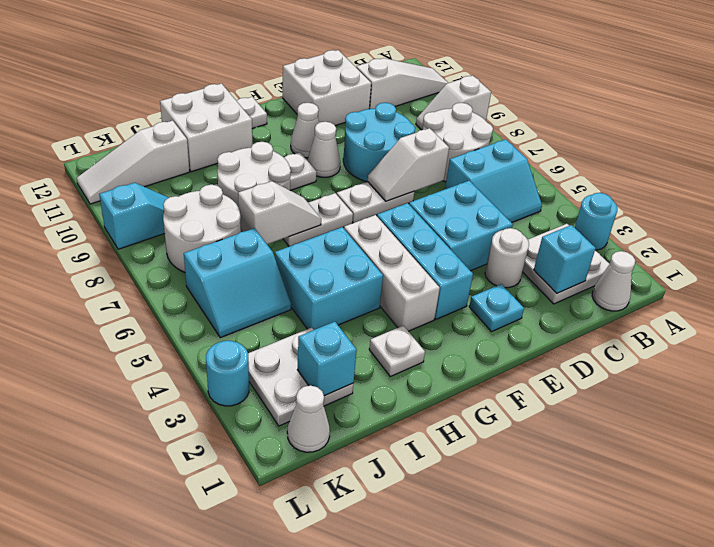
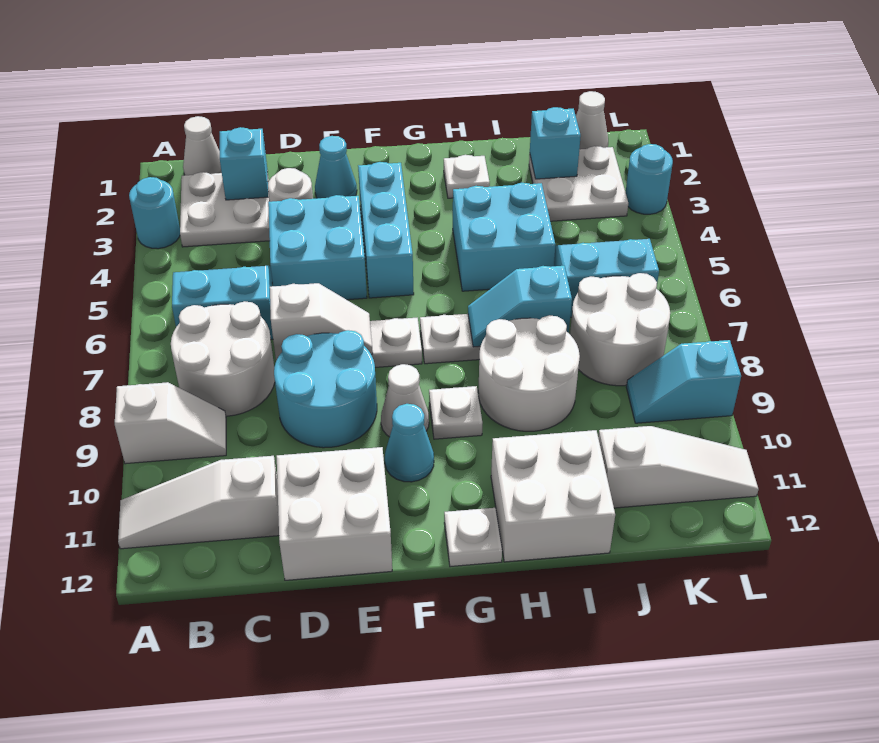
cyan 1x1 plate [469,284,524,332] -> cyan 1x1 cone [315,136,357,198]
white 1x1 cone [291,103,319,158] -> cyan 1x1 cone [385,404,434,482]
white 1x3 brick [344,215,440,331] -> none
white 1x2 slope [238,181,321,244] -> cyan 1x2 slope [468,266,572,347]

